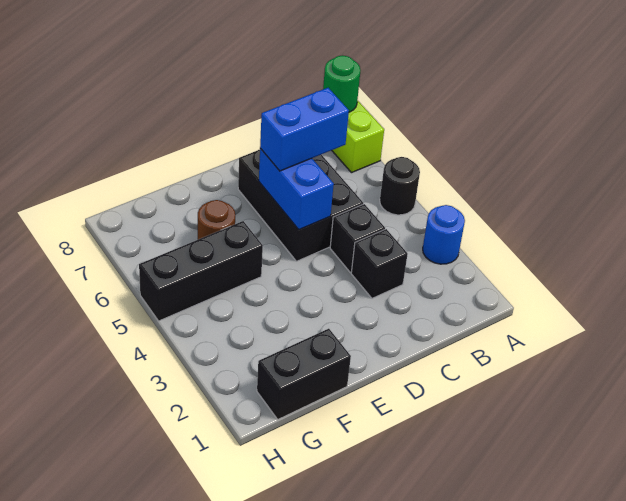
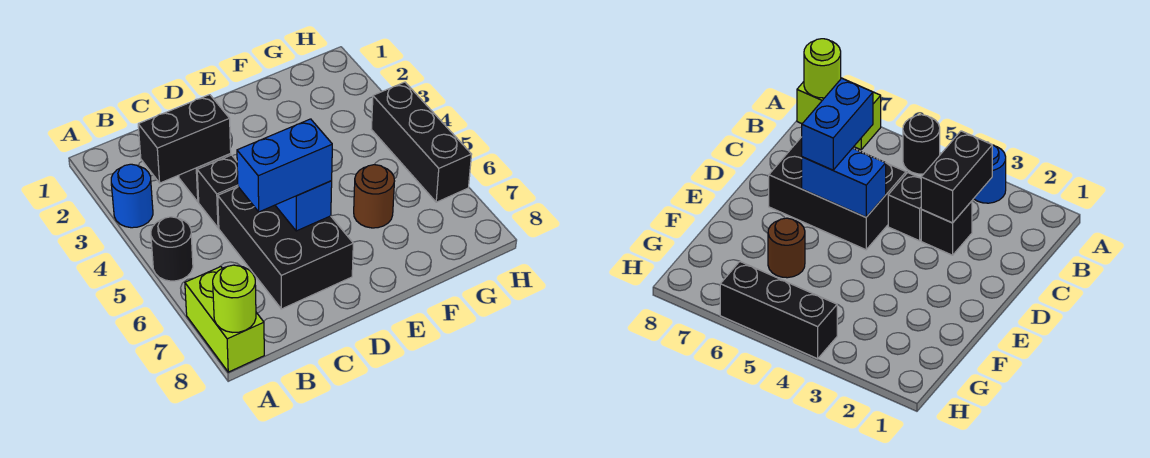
green 1x1 round brick [323,55,360,112] -> lime 1x1 round brick [213,265,256,332]
black 1x2 brick [257,329,351,419] -> black 1x2 brick moved to [138,95,231,183]
black 1x3 brick [139,221,263,321] -> black 1x3 brick turned to [372,82,472,202]

